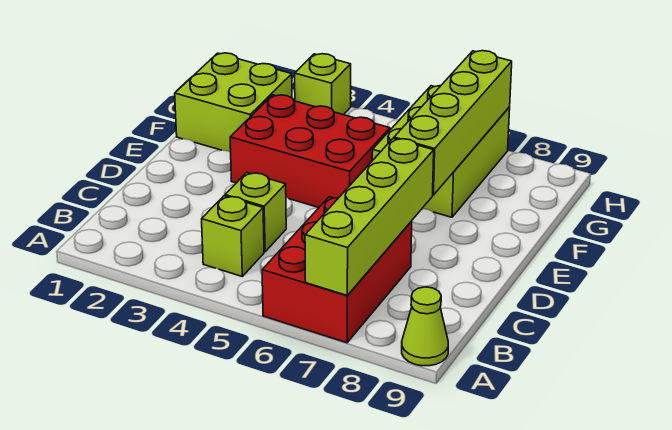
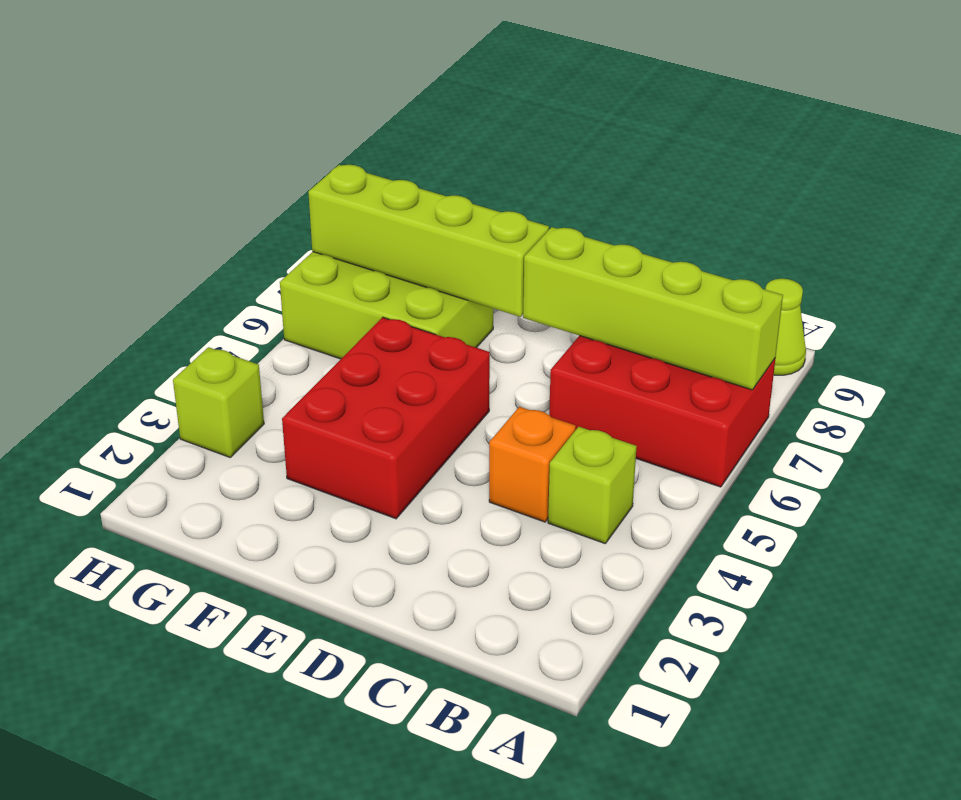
lime 1x1 brick [225,173,286,252] -> orange 1x1 brick [489,407,576,522]
lime 2x2 brick [175,53,292,152] -> none

